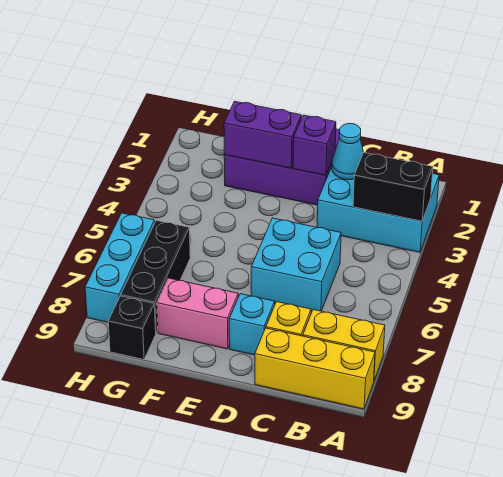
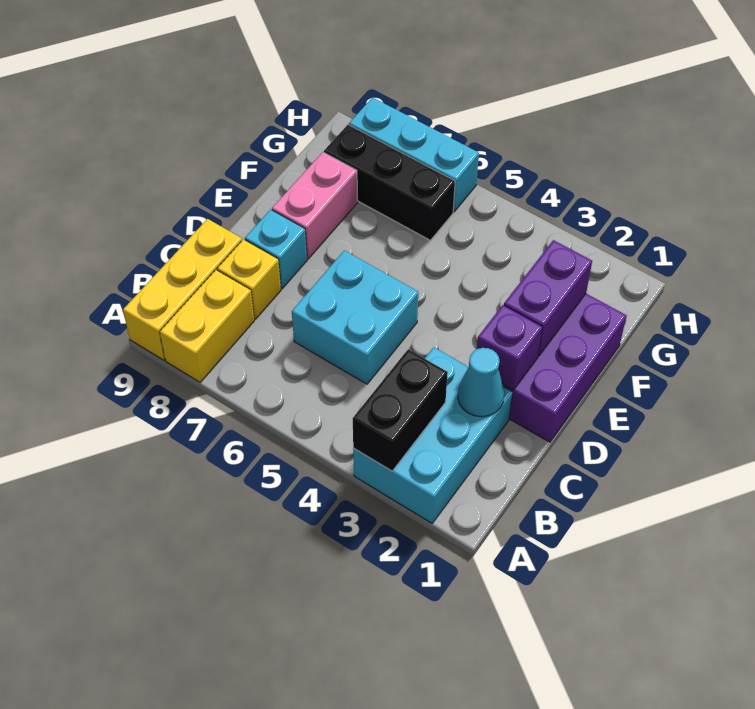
black 1x1 brick [108,296,156,360] -> none

